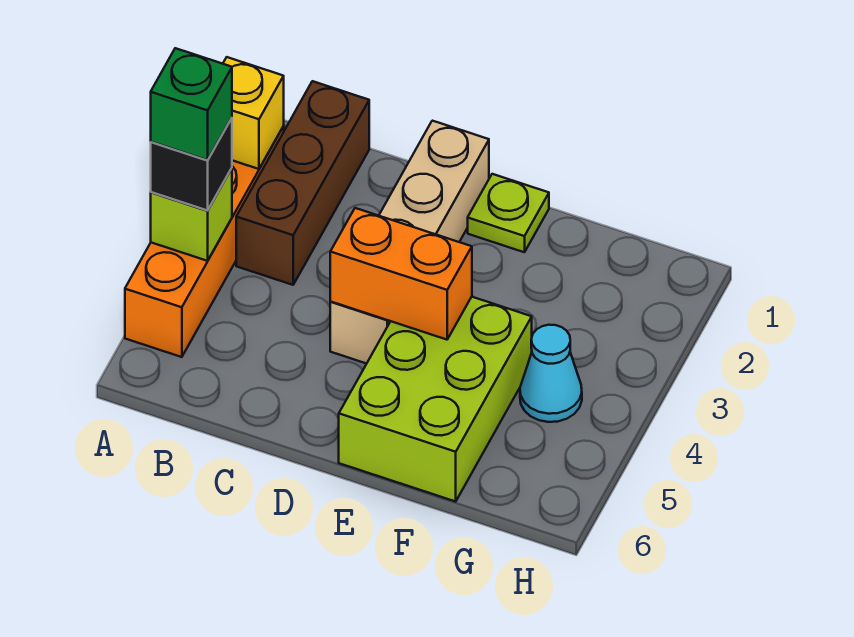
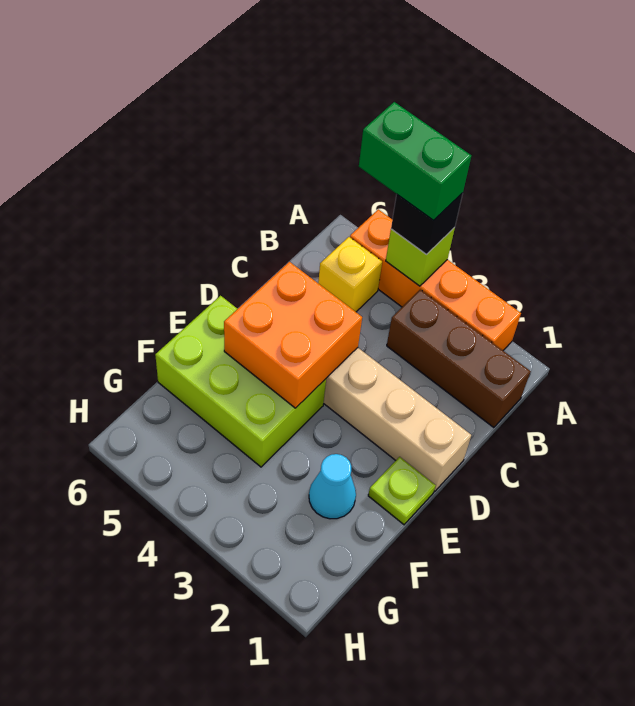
yellow 1x1 brick [223,57,284,169] -> yellow 1x1 brick moved to [318,237,382,312]
green 1x1 brick [151,48,232,160] -> green 1x2 brick [359,102,471,220]
orange 1x2 brick [330,208,472,340] -> orange 2x2 brick [224,262,362,408]
cyan 1x1 cone [520,325,582,422] -> cyan 1x1 cone moved to [309,454,356,519]

